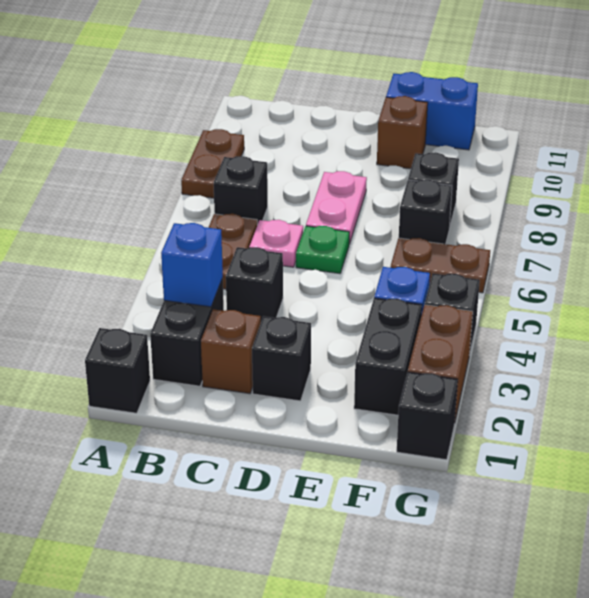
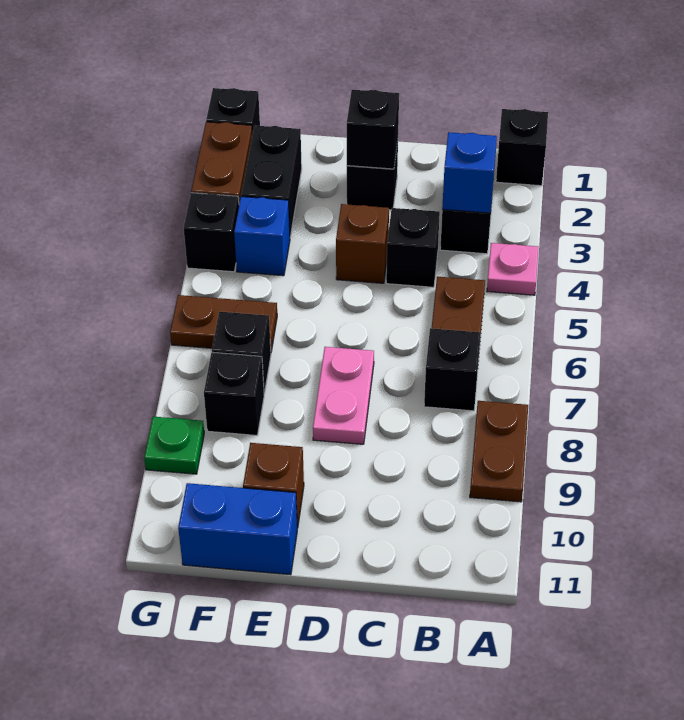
brown 1x1 brick [201,309,261,394] -> brown 1x1 brick moved to [336,204,389,283]
pink 1x1 plate [249,220,303,267] -> pink 1x1 plate moved to [487,243,539,295]
none -> black 1x1 brick [347,90,399,169]
green 1x1 plate [296,226,349,274] -> green 1x1 plate moved to [144,417,204,474]

